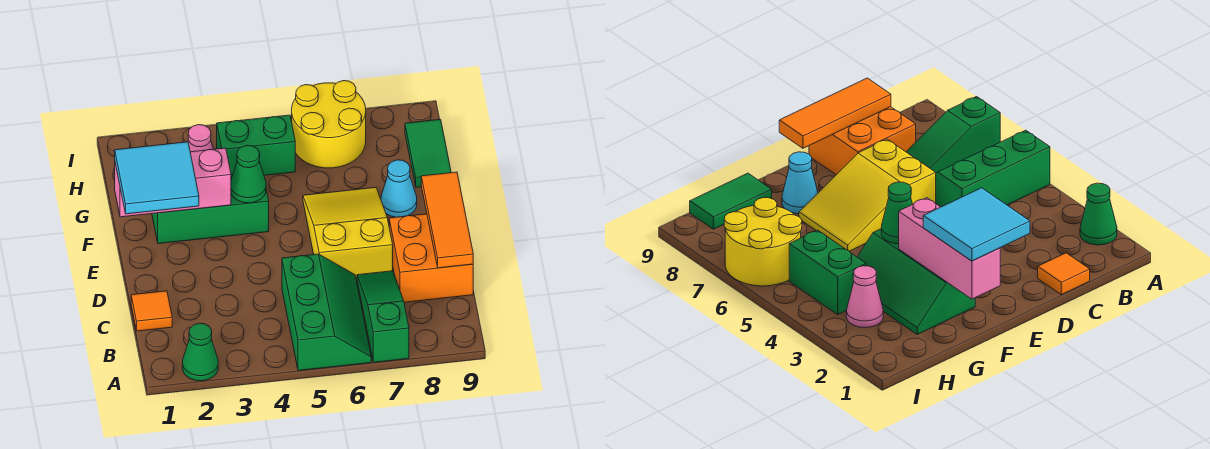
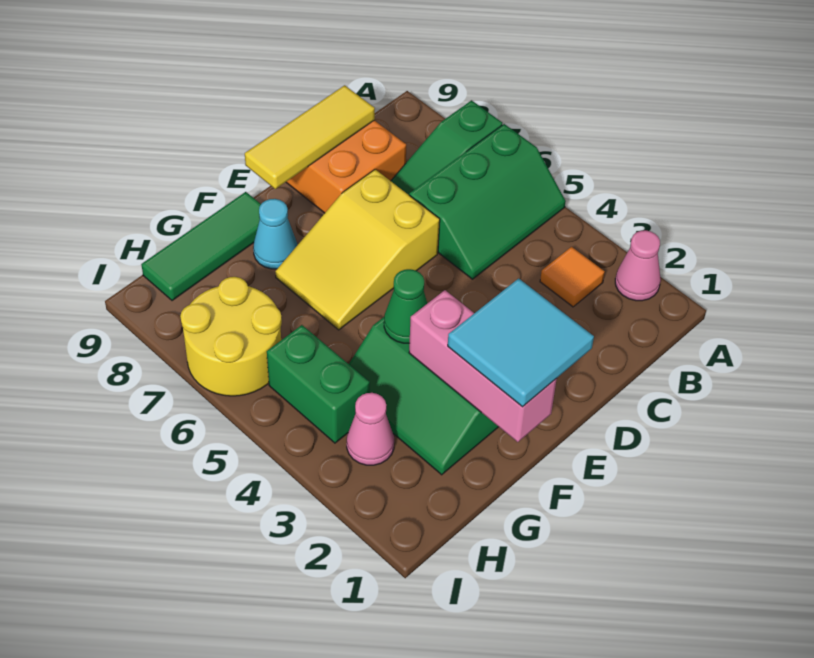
green 1x1 cone [182,323,218,381] -> pink 1x1 cone [615,230,661,301]
green 2x3 slope [282,254,371,371] -> green 2x3 slope turned to [409,124,566,279]
orange 1x1 tile [131,291,172,331] -> orange 1x1 tile moved to [540,247,605,307]
orange 1x3 tile [421,172,473,268] -> yellow 1x3 tile [245,85,375,189]
green 1x2 tile [405,119,451,187] -> green 1x3 tile [141,192,261,301]

